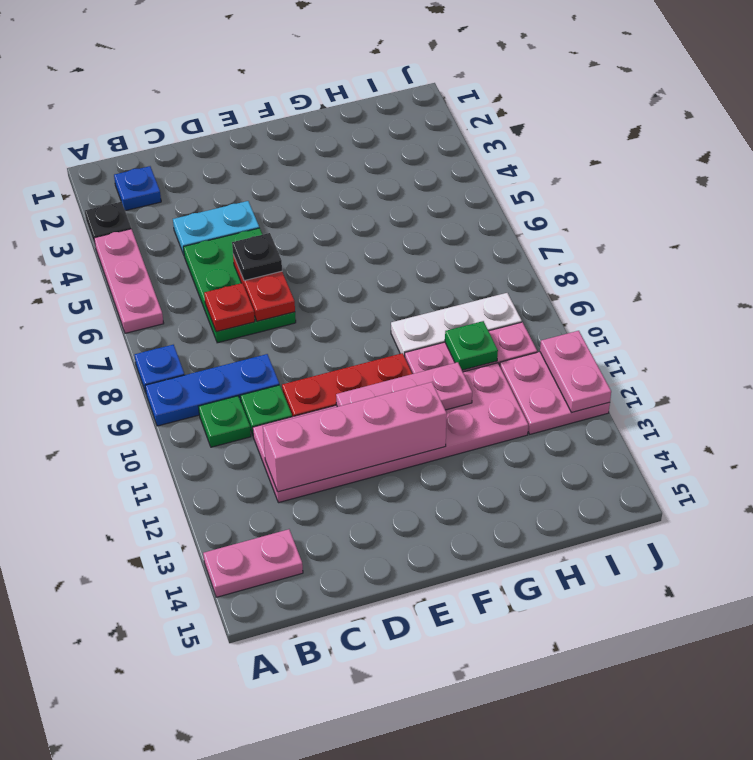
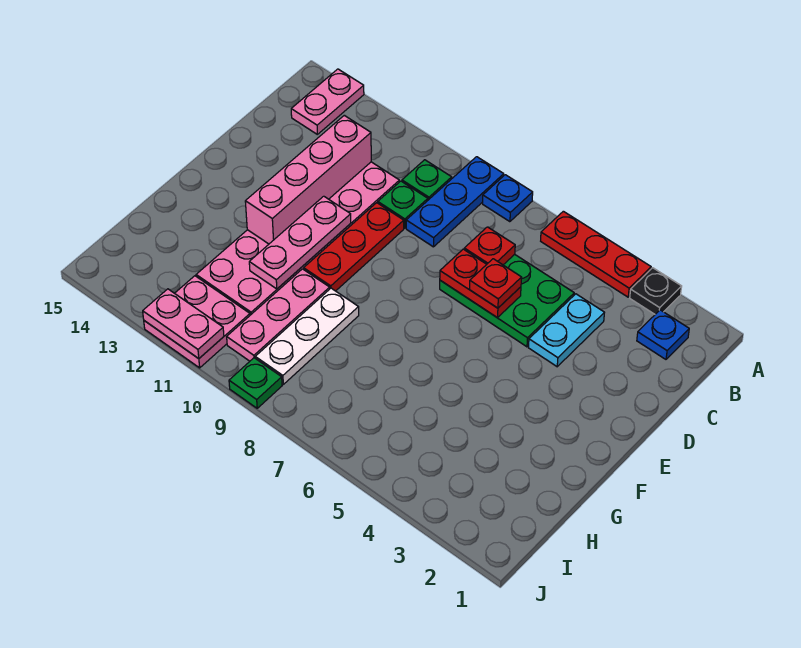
pink 1x3 plate [94,229,164,333] -> red 1x3 plate [541,211,651,297]
black 1x1 plate [232,233,282,281] -> red 1x1 plate [470,259,522,308]
green 1x1 plate [445,321,498,370] -> green 1x1 plate moved to [229,358,282,408]

